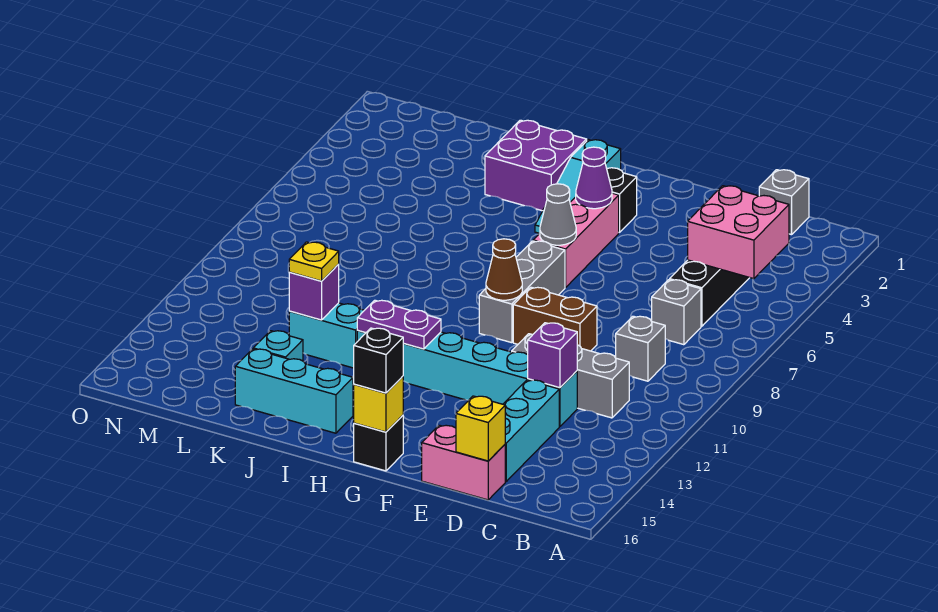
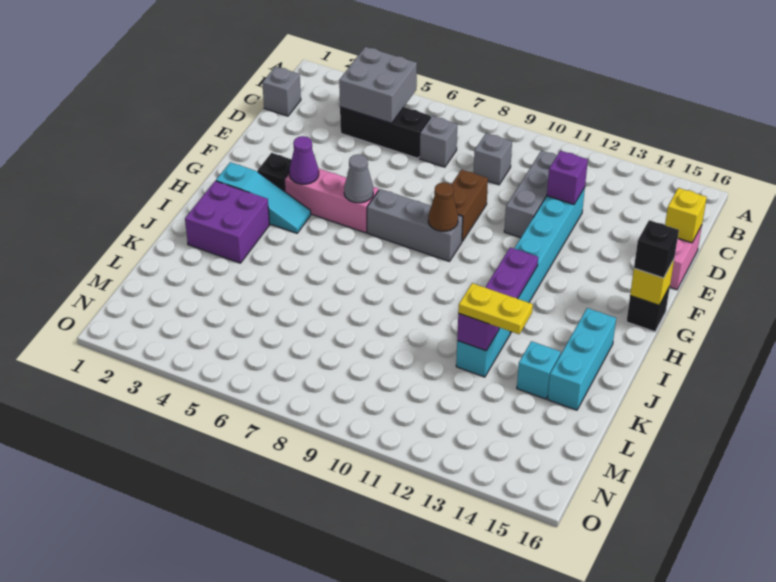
pink 2x2 brick [688,186,789,279] -> grey 2x2 brick [339,47,417,123]
cyan 1x3 brick [503,380,559,482] -> none
yellow 1x1 plate [289,242,339,281] -> yellow 1x2 plate [458,283,533,334]

